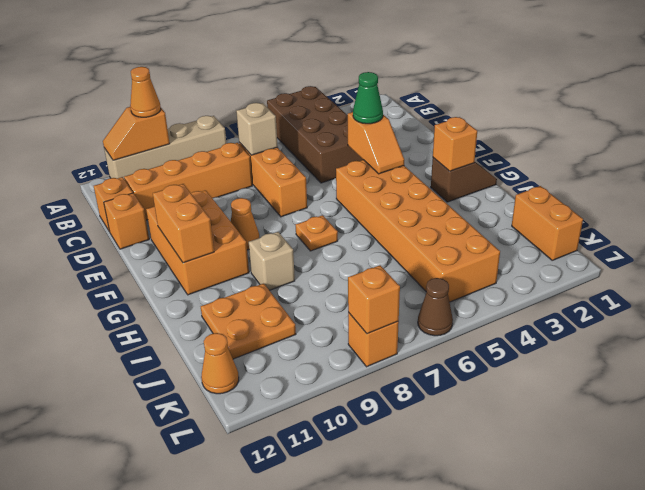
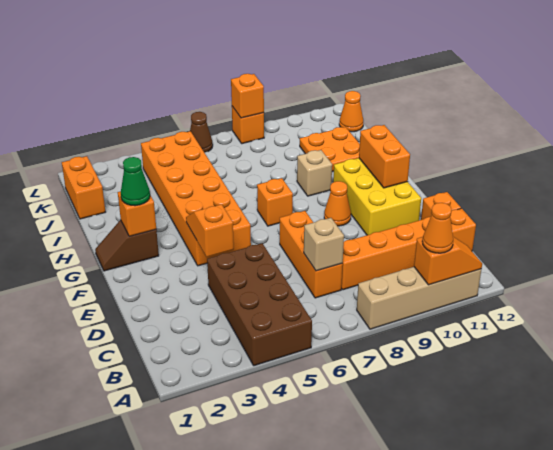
green 1x1 cone [353,72,383,124] -> green 1x1 cone moved to [121,157,150,206]
orange 2x3 brick [146,190,249,295] -> yellow 2x3 brick [333,158,421,235]
orange 1x1 plate [296,215,338,251] -> orange 1x1 brick [257,178,293,226]

